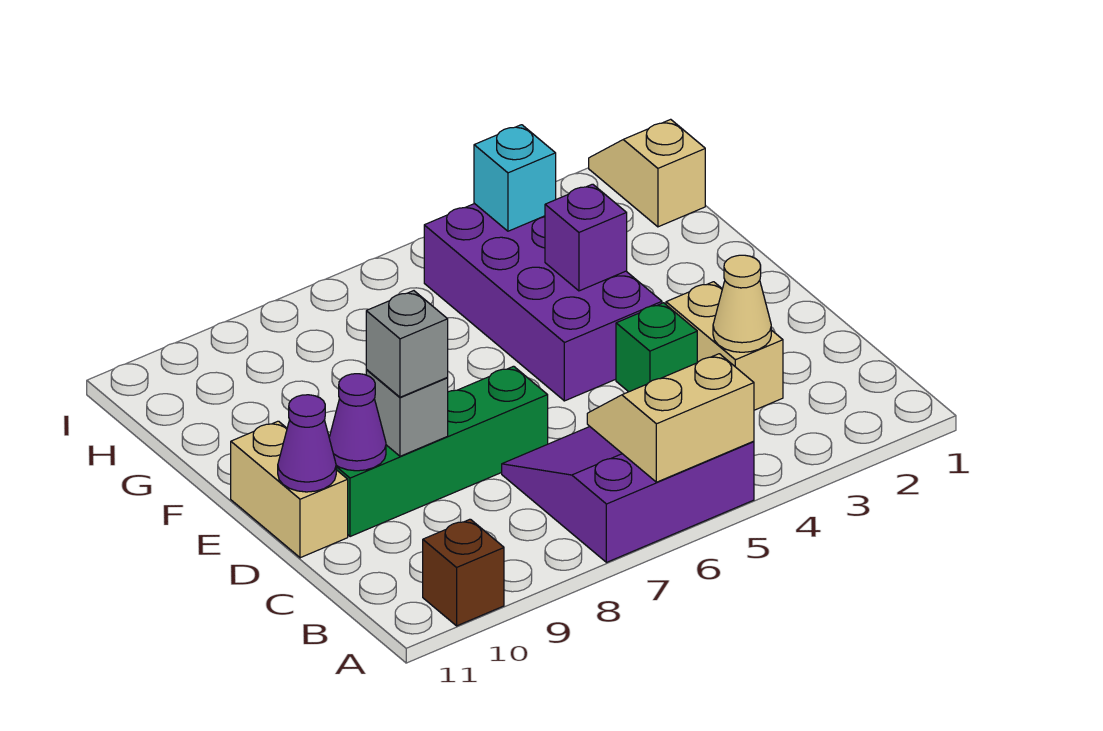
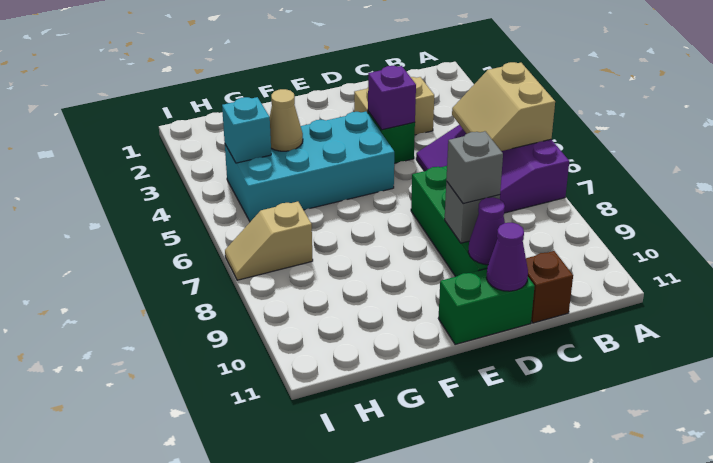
brown 1x1 brick [423,519,504,626] -> brown 1x1 brick moved to [526,251,573,323]
tan 1x1 cone [713,255,771,352] -> tan 1x1 cone moved to [270,89,303,151]
tan 1x2 brick [231,421,348,558] -> green 1x2 brick [438,269,535,345]
purple 2x4 brick [424,204,662,401] -> cyan 2x4 brick [225,112,394,222]
purple 1x1 brick [545,184,627,291] -> purple 1x1 brick moved to [368,66,416,130]
tan 1x2 slope [589,119,705,227] -> tan 1x2 slope moved to [225,202,313,280]

